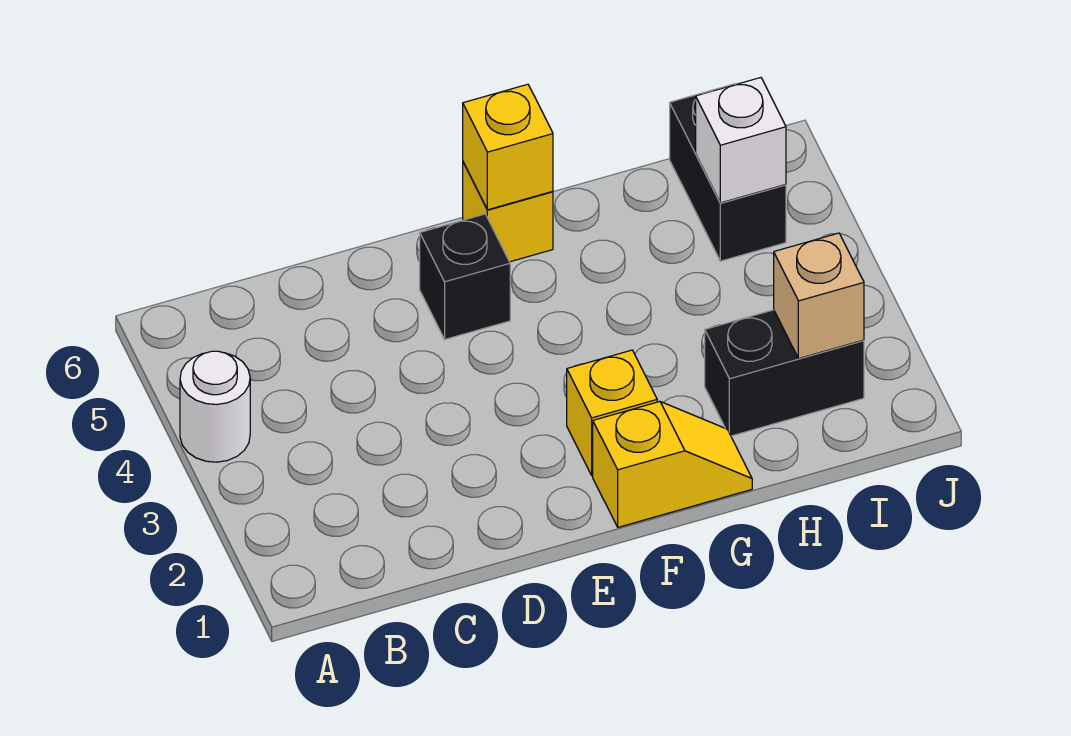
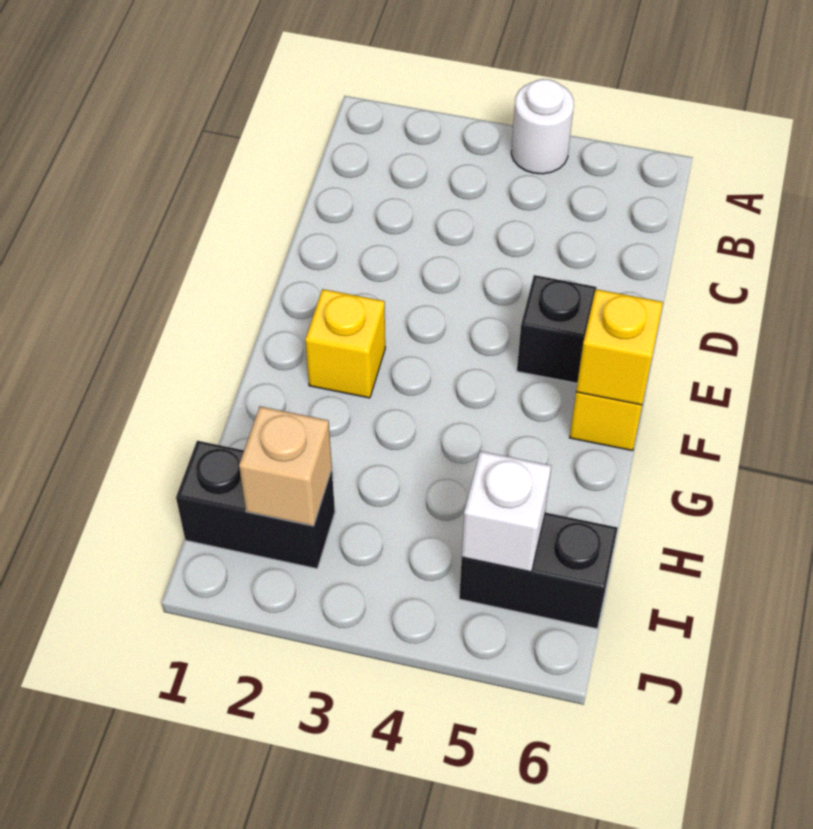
yellow 1x2 slope [593,402,752,527] -> none
black 1x2 brick [705,310,864,436] -> black 1x2 brick turned to [176,441,335,569]

